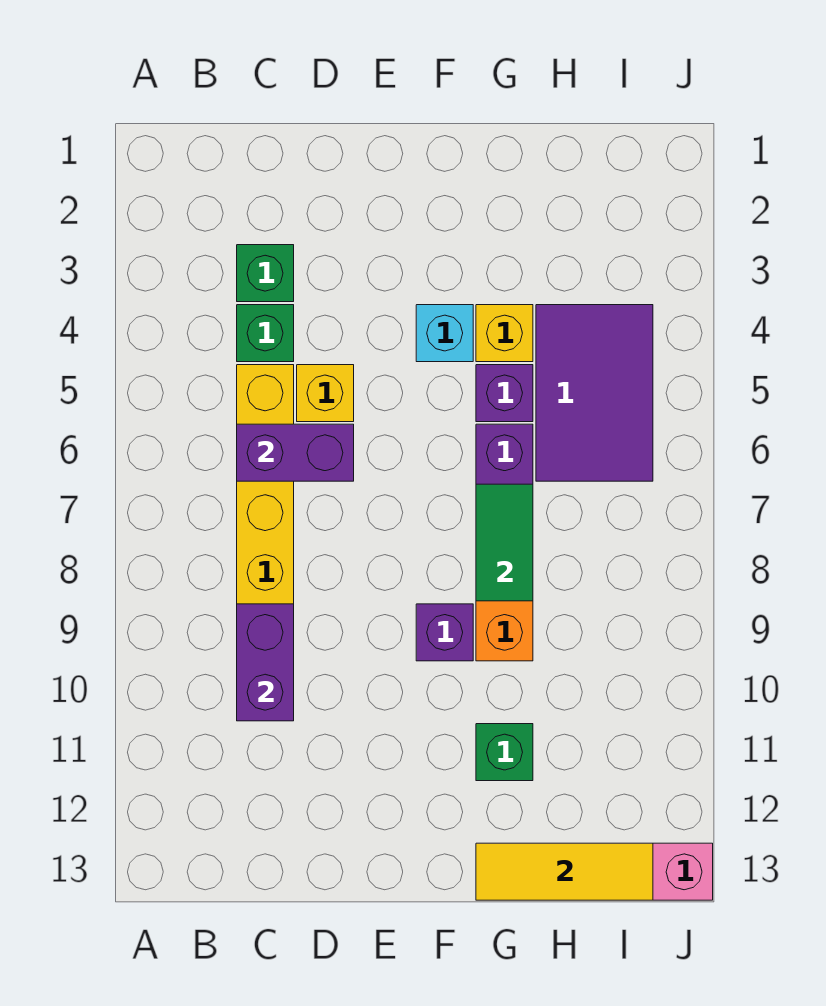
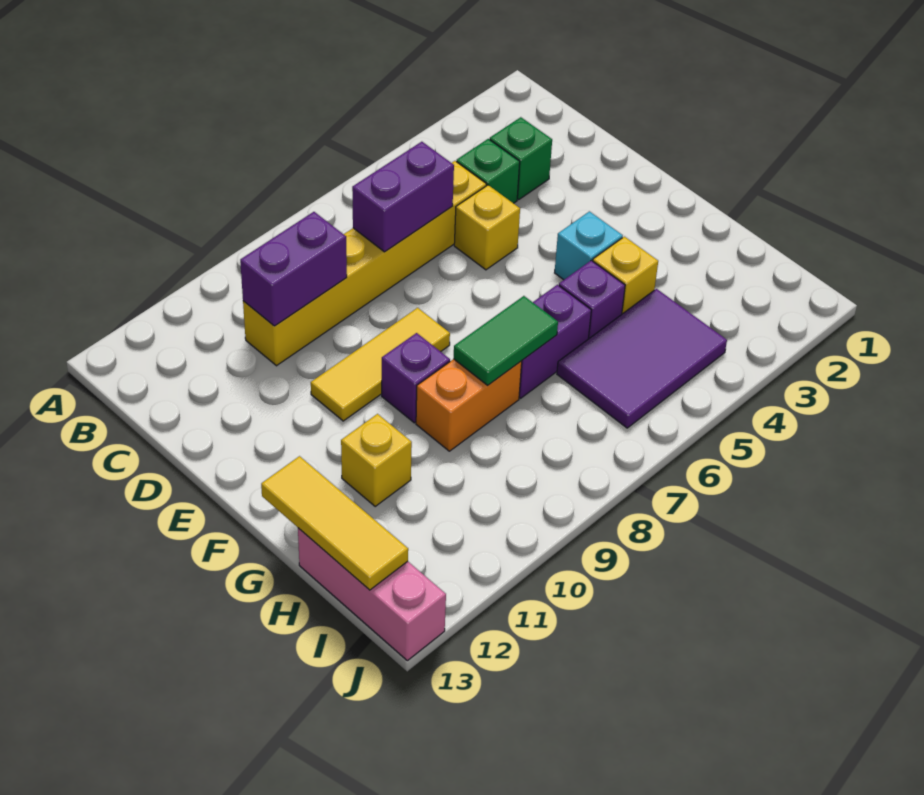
purple 1x2 brick [237,424,354,481] -> purple 1x2 brick turned to [352,142,454,252]
none -> yellow 1x3 tile [311,308,450,421]
green 1x1 brick [476,724,533,781] -> yellow 1x1 brick [341,414,412,506]

